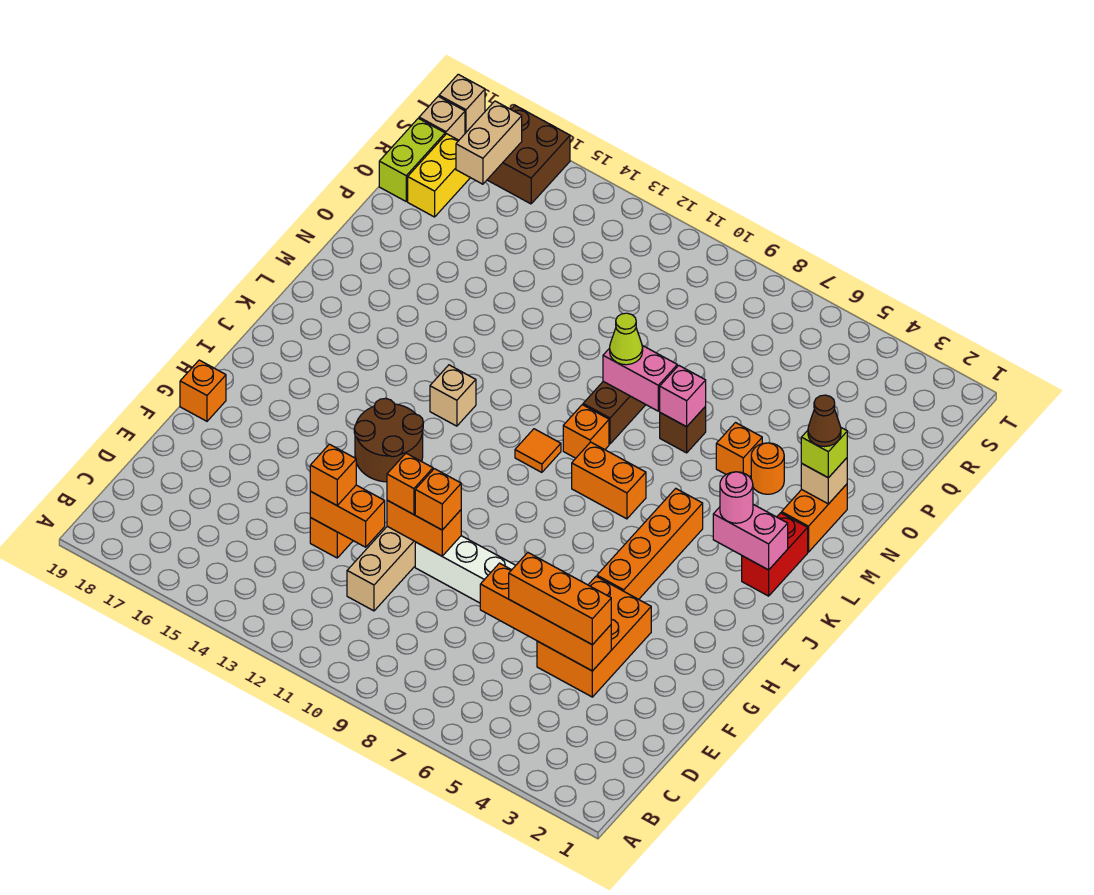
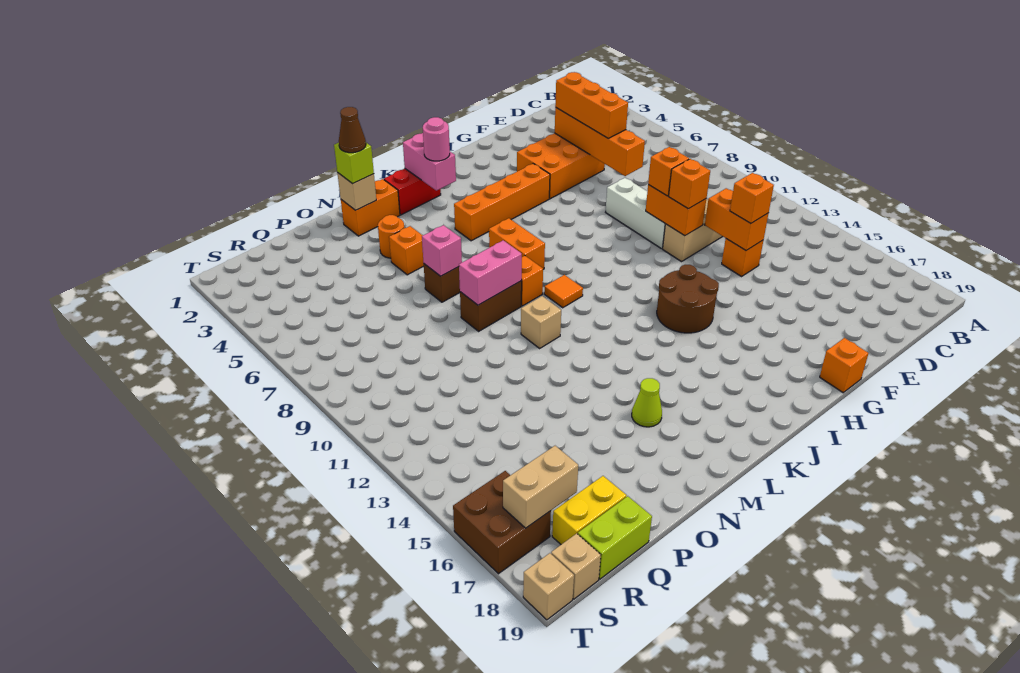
tan 1x1 brick [430,365,476,426] -> tan 1x1 brick moved to [521,296,561,348]
pink 1x2 brick [603,345,677,411] -> pink 1x2 brick turned to [459,240,522,305]
lime 1x1 cone [610,313,643,365] -> lime 1x1 cone moved to [632,378,662,427]

